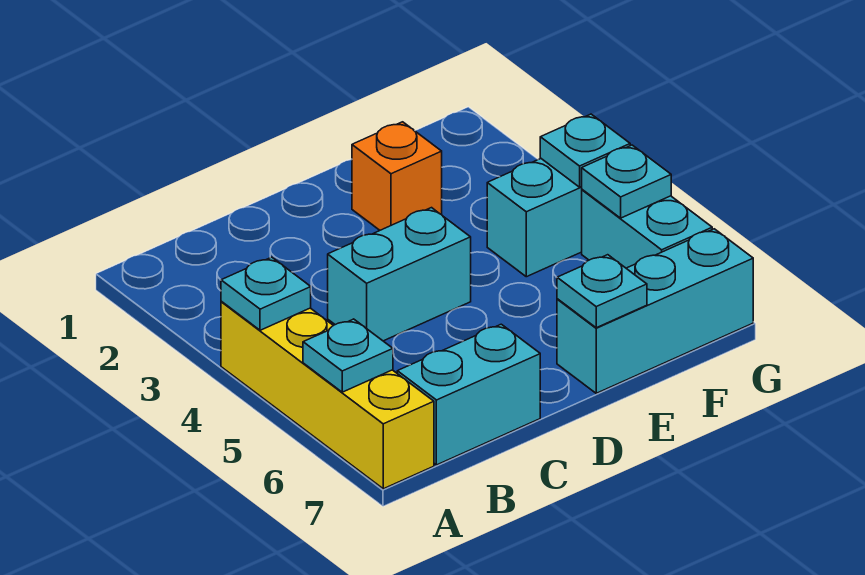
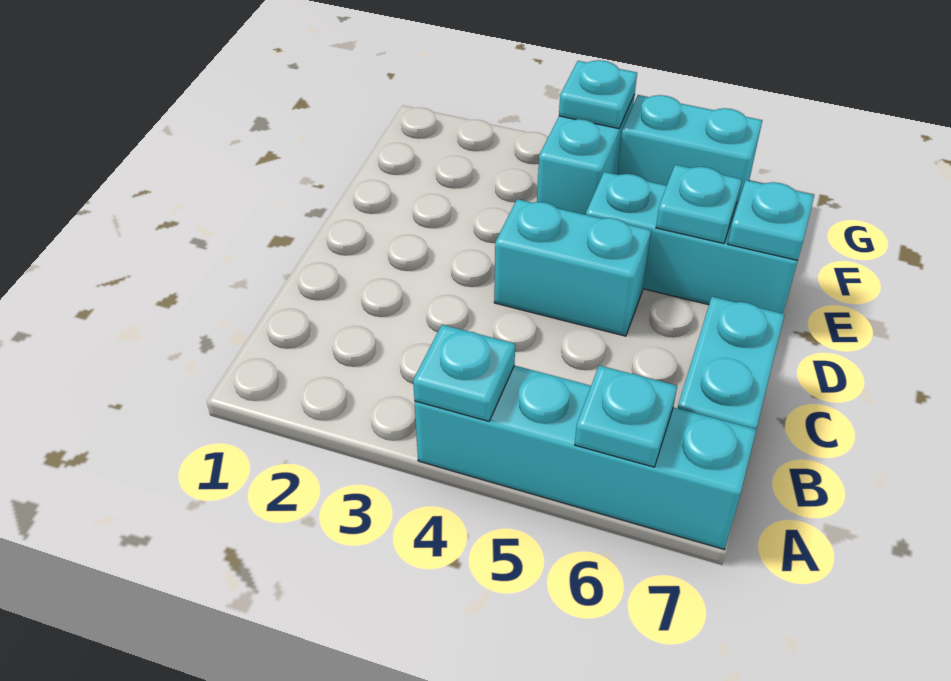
yellow 1x4 brick [221,302,434,489] -> cyan 1x4 brick [415,365,756,550]
cyan 1x2 brick [328,208,471,341] -> cyan 1x2 brick turned to [494,199,651,336]
orange 1x1 brick [352,122,442,230] -> none
cyan 1x3 brick [557,229,753,393] -> cyan 1x3 brick turned to [586,172,798,314]
cyan 1x1 plate [582,145,671,218] -> cyan 1x1 plate moved to [656,165,742,243]

